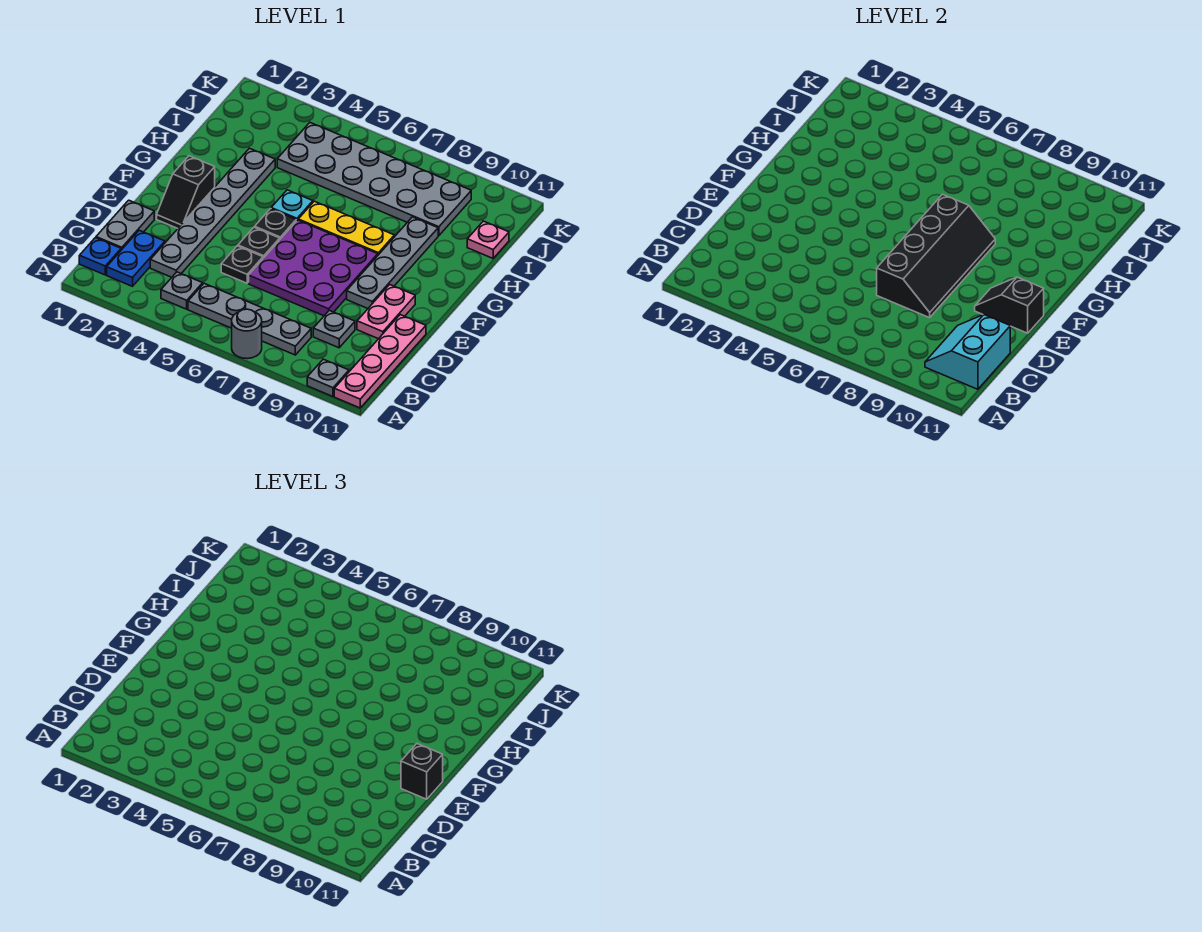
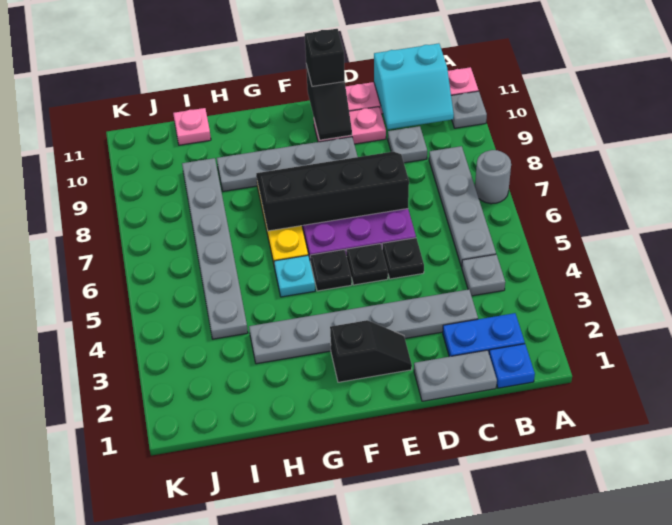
grey 2x6 plate [277,123,471,236] -> grey 1x6 plate [182,158,248,339]

